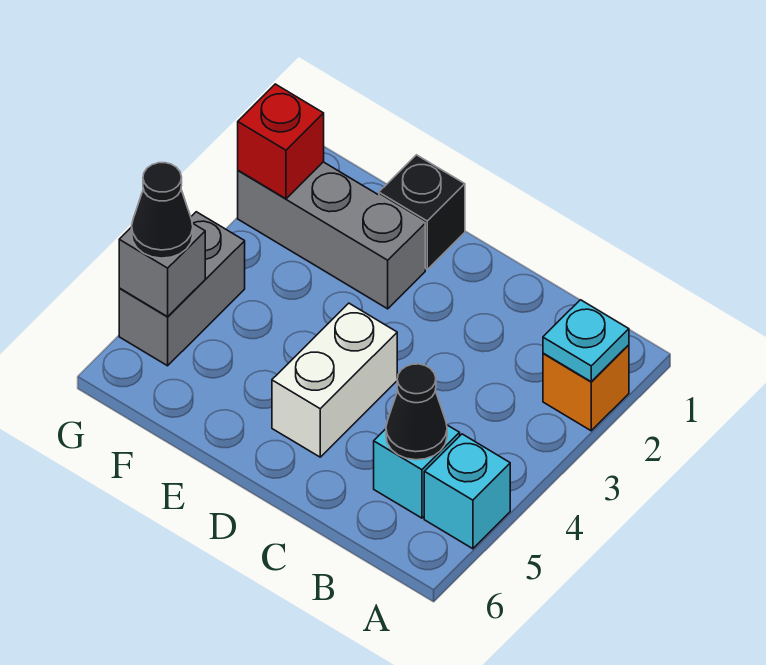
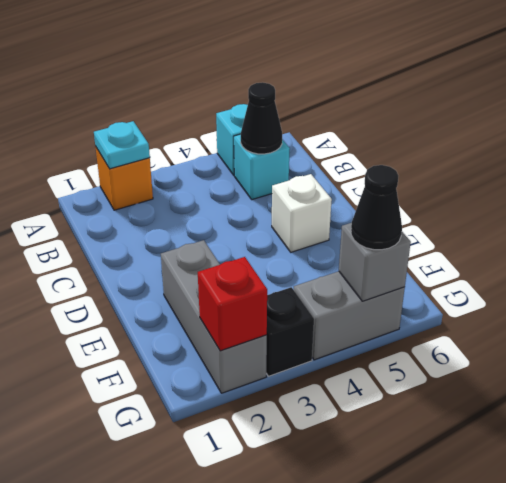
white 1x2 brick [272,303,397,457] -> white 1x1 brick [272,174,332,252]
black 1x1 brick [379,155,465,269] -> black 1x1 brick moved to [266,287,314,376]

